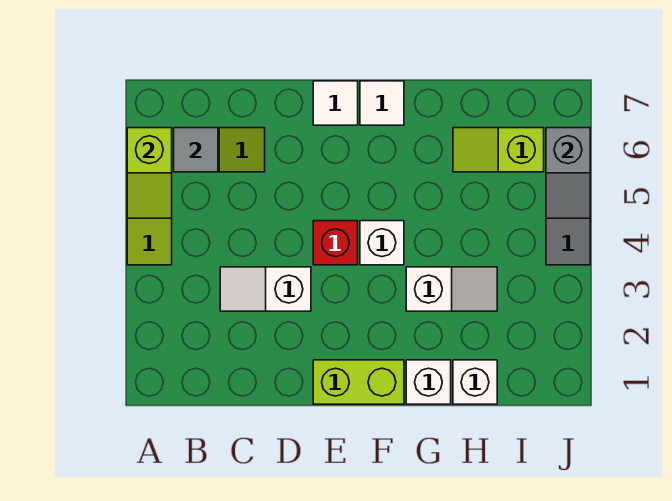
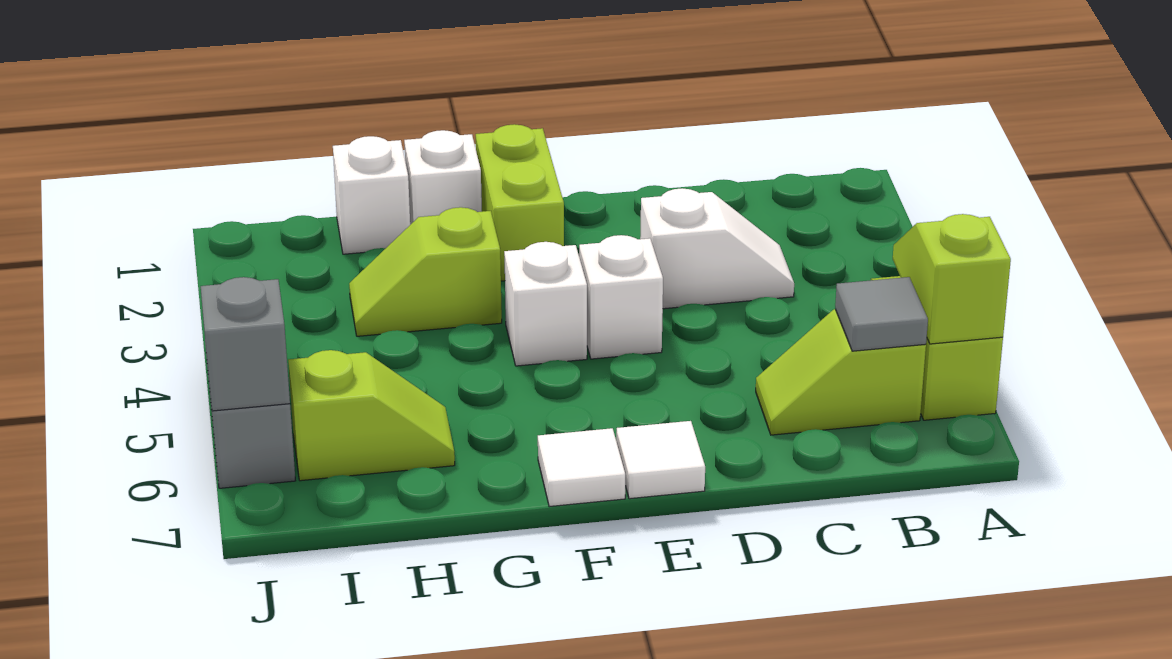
lime 1x2 brick [313,360,404,404] -> lime 1x2 brick turned to [476,124,564,281]
red 1x1 brick [313,221,358,265] -> white 1x1 brick [579,235,663,359]
white 1x2 slope [406,267,497,311] -> lime 1x2 slope [349,207,502,336]

